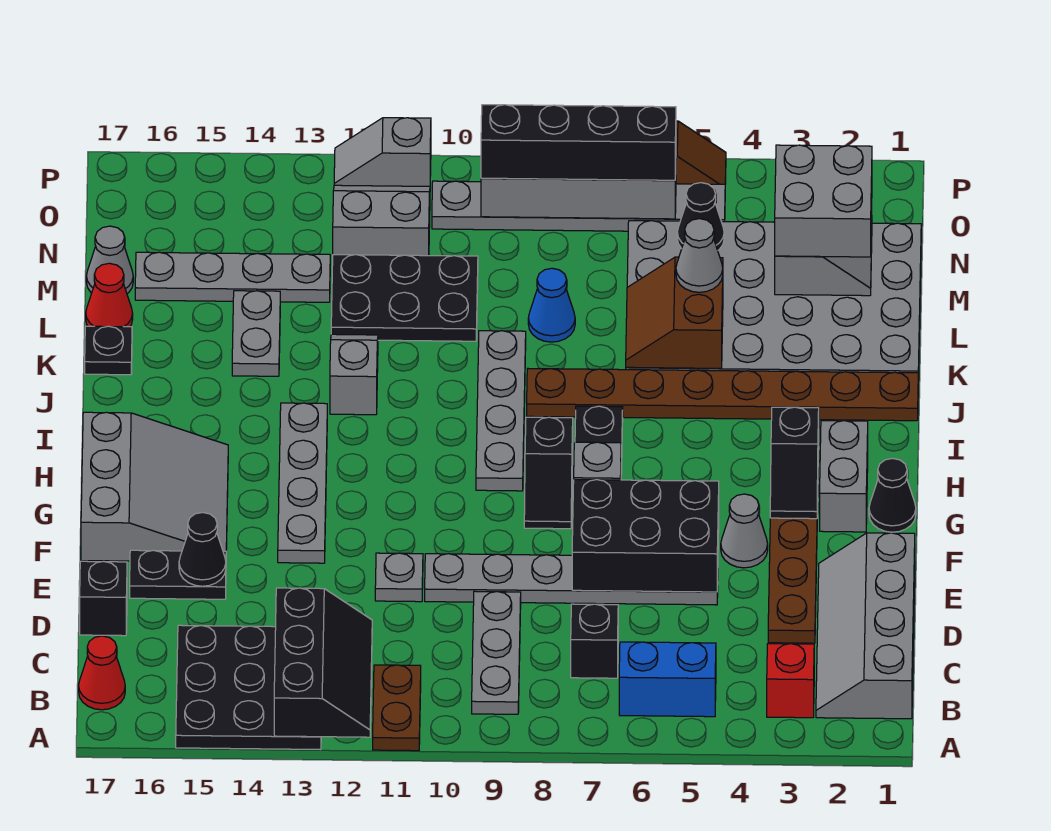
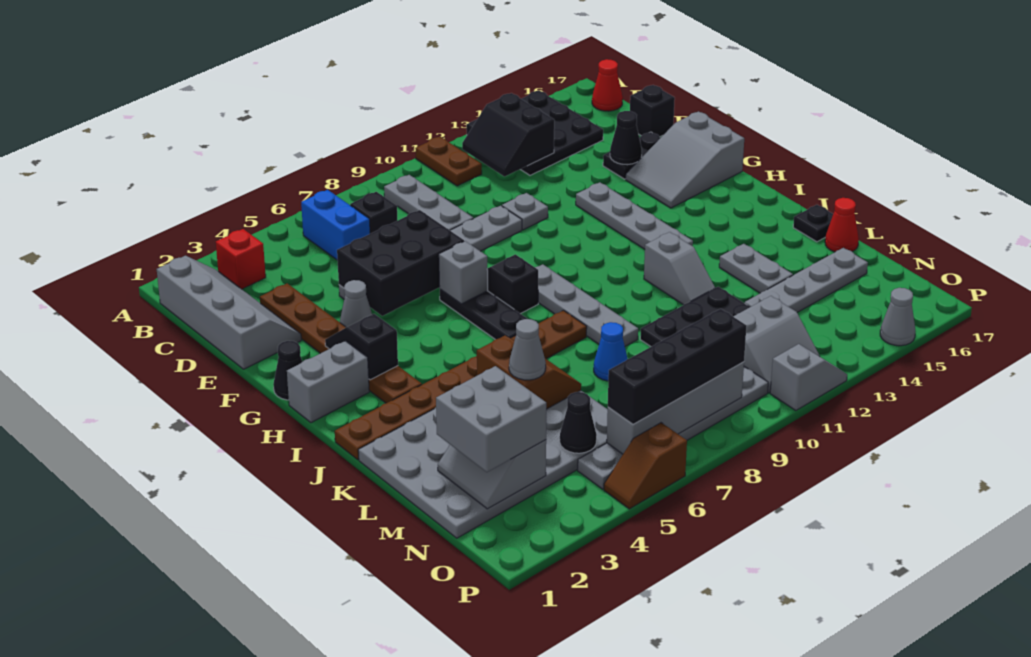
black 2x3 slope [274,588,372,737] -> black 2x2 slope [462,93,554,177]
blue 1x2 brick [619,642,716,717] -> blue 1x2 brick turned to [301,190,370,260]
grey 3x3 slope [81,412,228,561] -> grey 2x3 slope [626,111,744,208]
grey 1x2 brick [820,421,868,532] -> grey 1x2 brick turned to [287,341,369,423]
grey 1x1 cone [86,226,133,294] -> grey 1x1 cone moved to [880,288,916,346]

